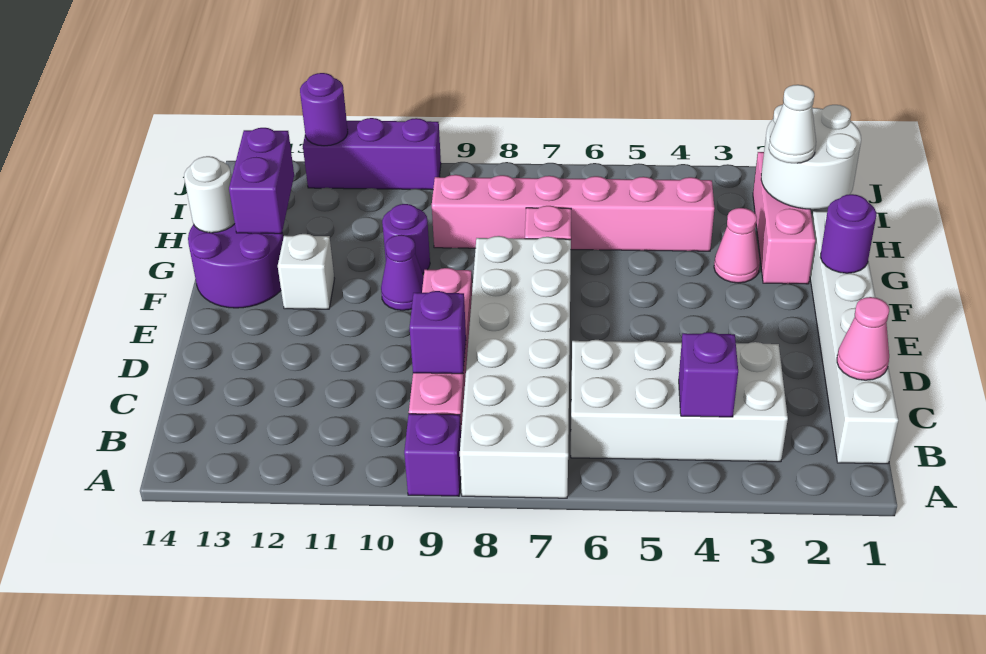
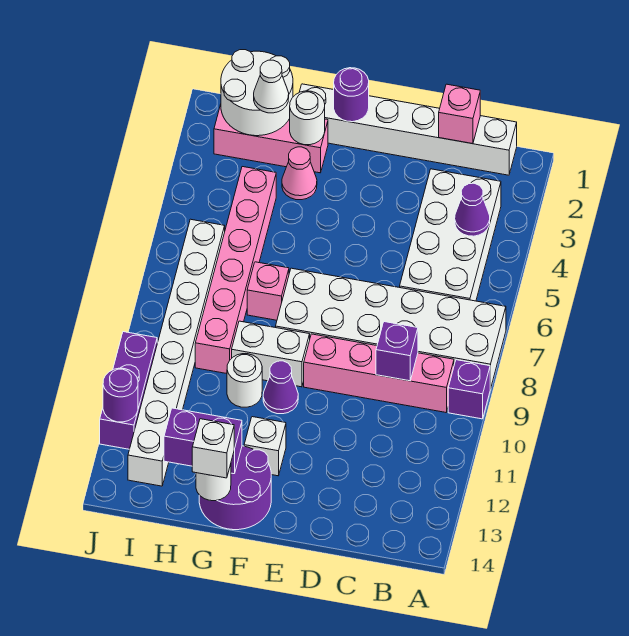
purple 1x1 brick [679,332,738,417] -> purple 1x1 cone [455,183,490,236]
pink 1x1 cone [837,297,889,380] -> pink 1x1 brick [439,84,480,144]
none -> white 1x2 brick [232,321,310,387]
none -> white 1x1 round brick [290,91,325,145]
purple 1x1 round brick [382,204,430,274] -> white 1x1 round brick [227,354,262,407]
none -> white 1x1 brick [192,419,234,478]
none -> white 1x8 brick [128,219,225,486]

